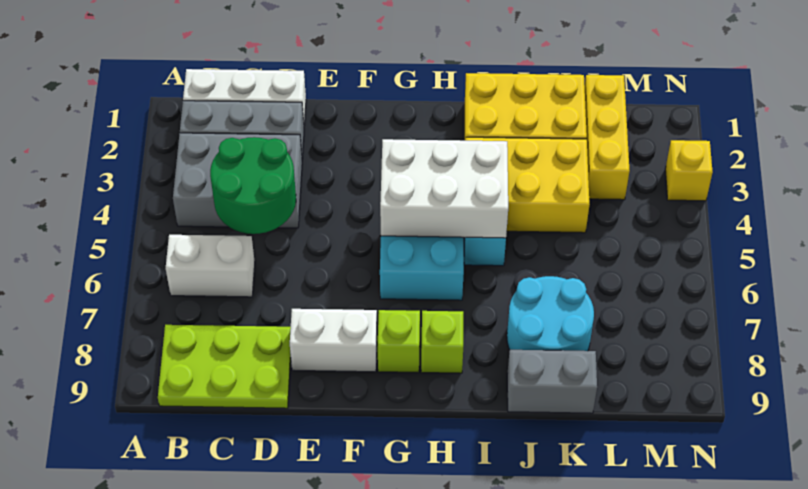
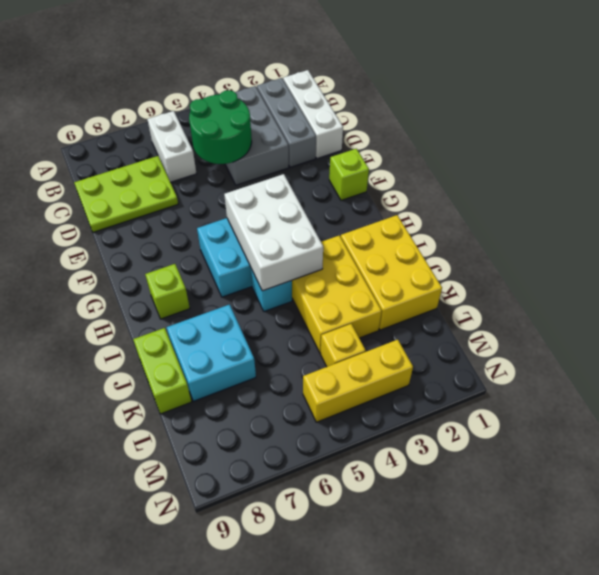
lime 2x3 plate [158,325,291,408] -> lime 2x3 plate turned to [74,156,178,232]
white 1x2 brick [290,309,377,372] -> none
lime 1x1 brick [378,310,420,373] -> lime 1x1 brick moved to [329,149,369,200]
cyan 2x2 round brick [507,276,594,351] -> cyan 2x2 brick [166,305,256,401]
grey 1x2 brick [507,350,597,413] -> lime 1x2 brick [133,328,192,414]
yellow 1x3 brick [585,75,630,200] -> yellow 1x3 brick moved to [303,340,413,422]
yellow 1x1 brick [665,140,713,201] -> yellow 1x1 brick moved to [320,324,366,367]

